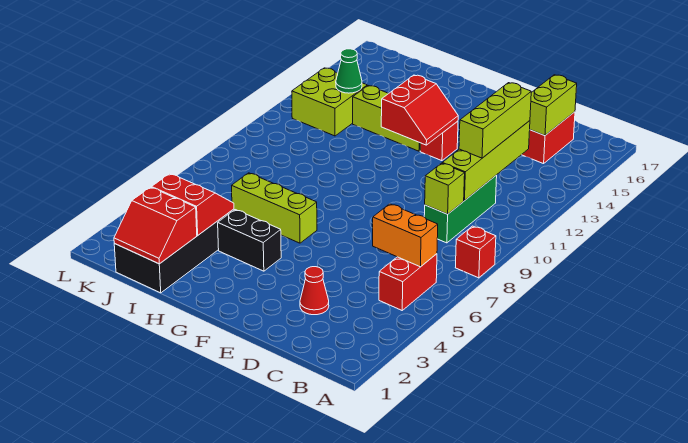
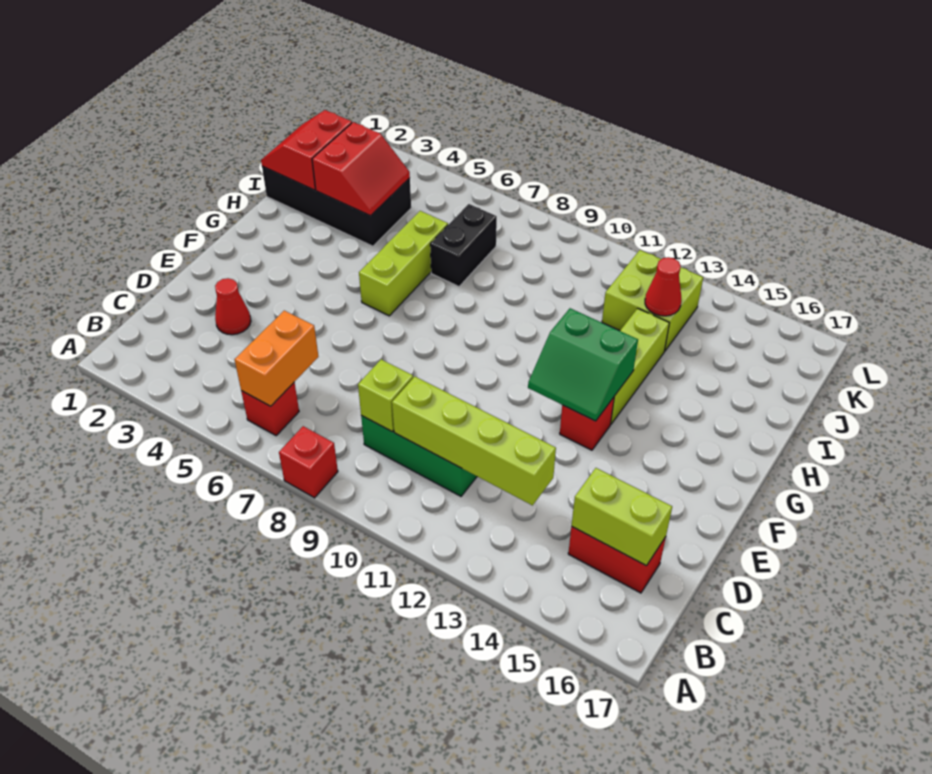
red 1x2 brick [379,254,437,310] -> red 1x1 brick [241,382,299,435]
lime 1x3 brick [459,83,531,158] -> none
red 2x2 slope [381,75,458,145] -> green 2x2 slope [528,308,638,421]
black 1x2 brick [218,210,281,271] -> black 1x2 brick moved to [430,204,497,286]
green 1x1 cone [336,49,362,93] -> red 1x1 cone [645,257,681,316]

